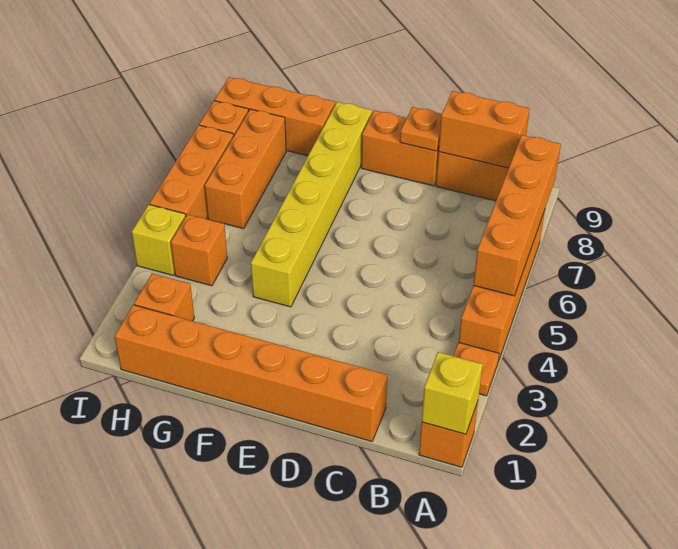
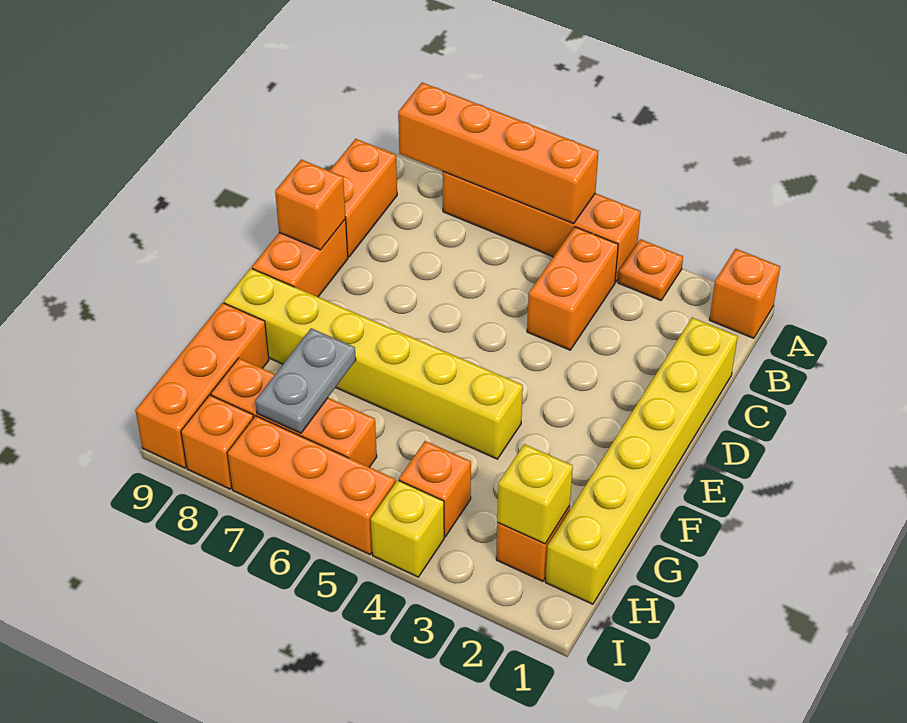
yellow 1x1 brick [422,352,483,434] -> yellow 1x1 brick moved to [497,444,573,544]
orange 1x2 brick [439,91,530,168] -> orange 1x2 brick moved to [527,227,618,350]
orange 1x6 brick [115,305,387,441] -> yellow 1x6 brick [545,318,738,604]
orange 1x1 plate [400,107,442,151] -> orange 1x1 brick [275,160,346,250]
none -> grey 1x2 plate [255,328,356,433]

